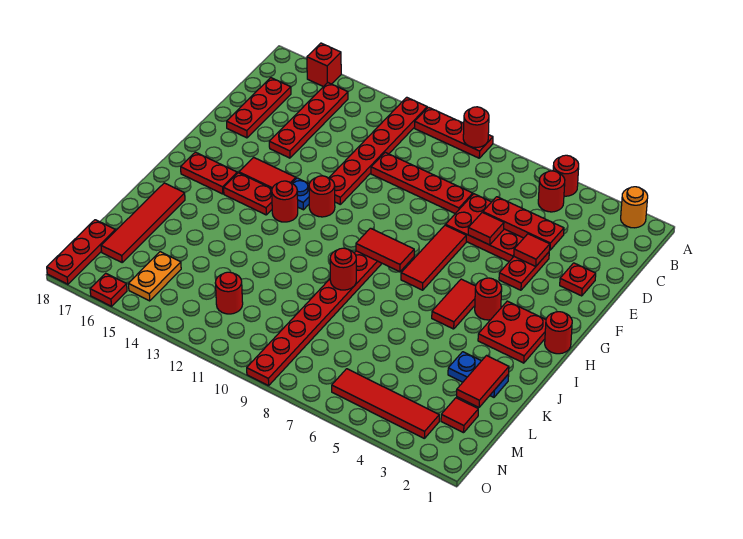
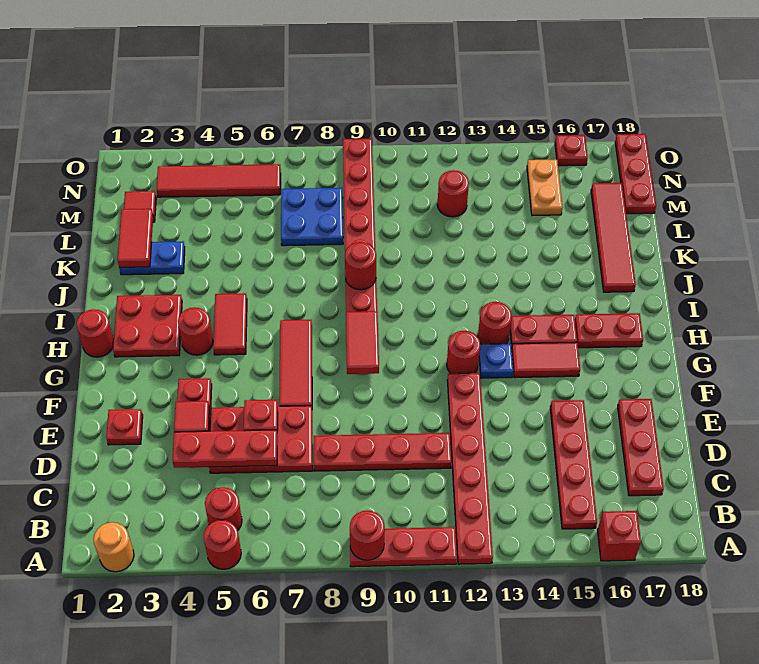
red 1x1 tile [468,212,504,245] -> red 1x1 plate [244,400,278,432]
red 1x2 tile [356,228,414,272] -> red 1x2 tile turned to [346,311,379,374]
none -> blue 2x2 plate [281,188,343,246]

